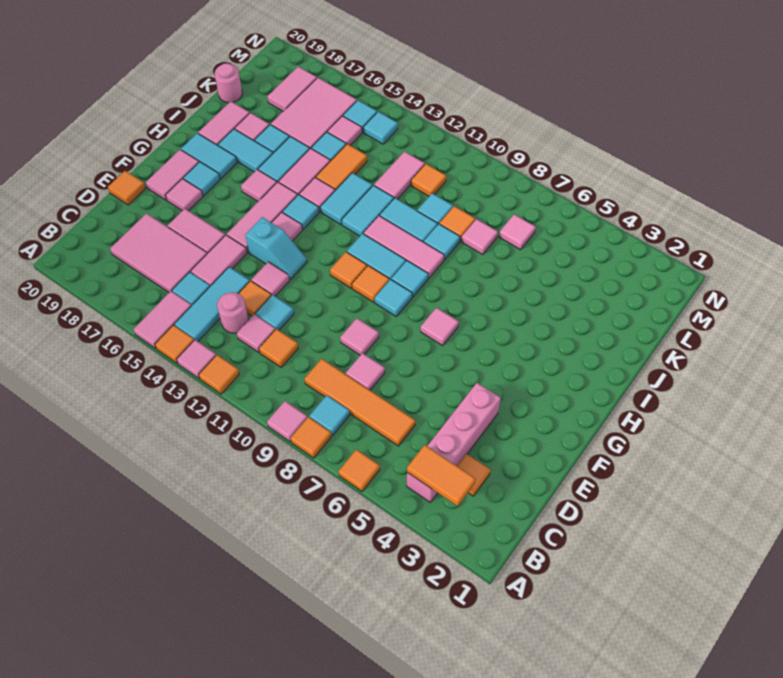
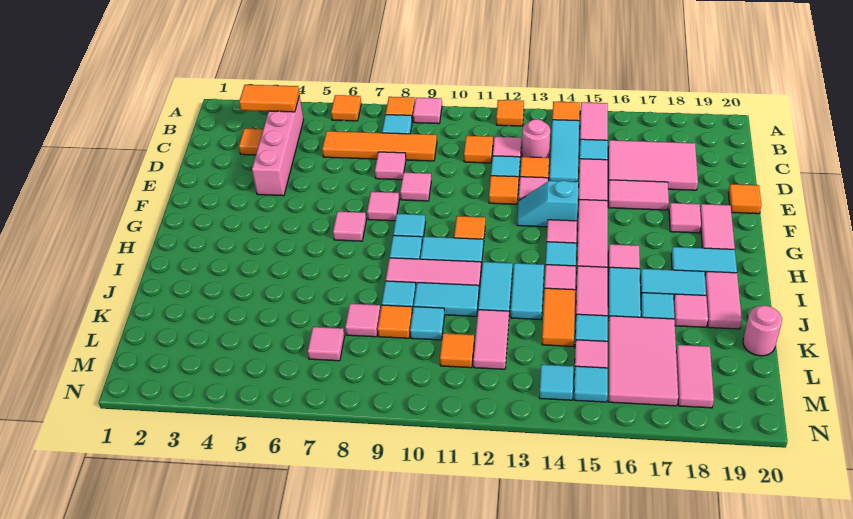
pink 1x1 tile [177,340,216,379] -> pink 1x1 tile moved to [367,192,399,221]
orange 1x1 tile [352,266,389,302] -> orange 1x1 tile moved to [489,176,519,204]
cyan 1x1 tile [183,162,220,196] -> none

